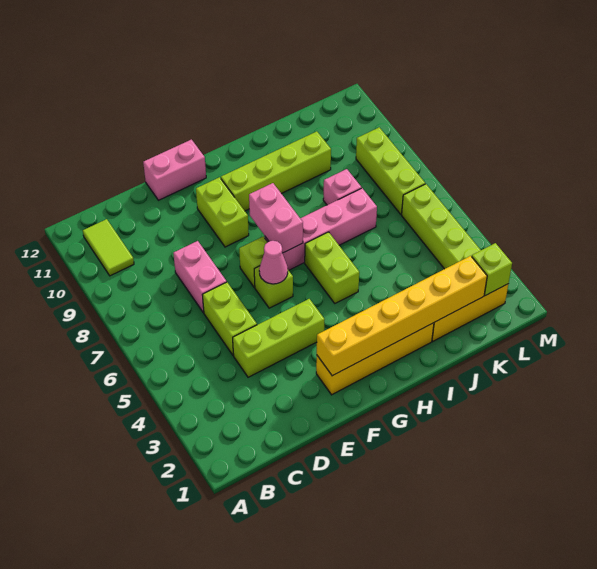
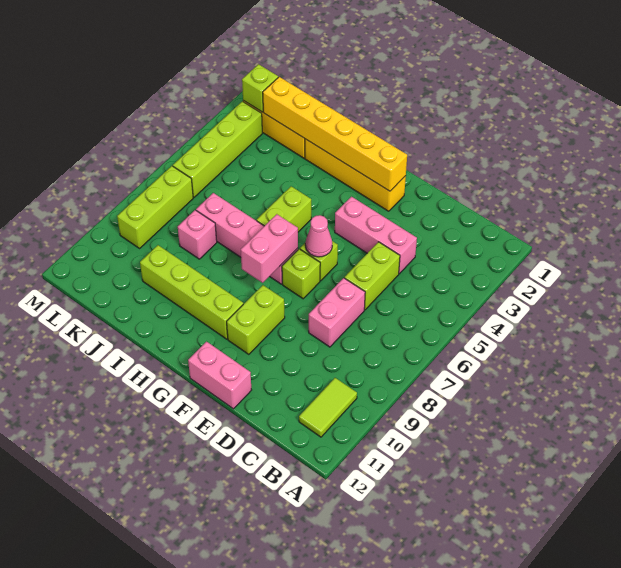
lime 1x3 brick [233,299,325,377] -> pink 1x3 brick [335,197,417,274]

